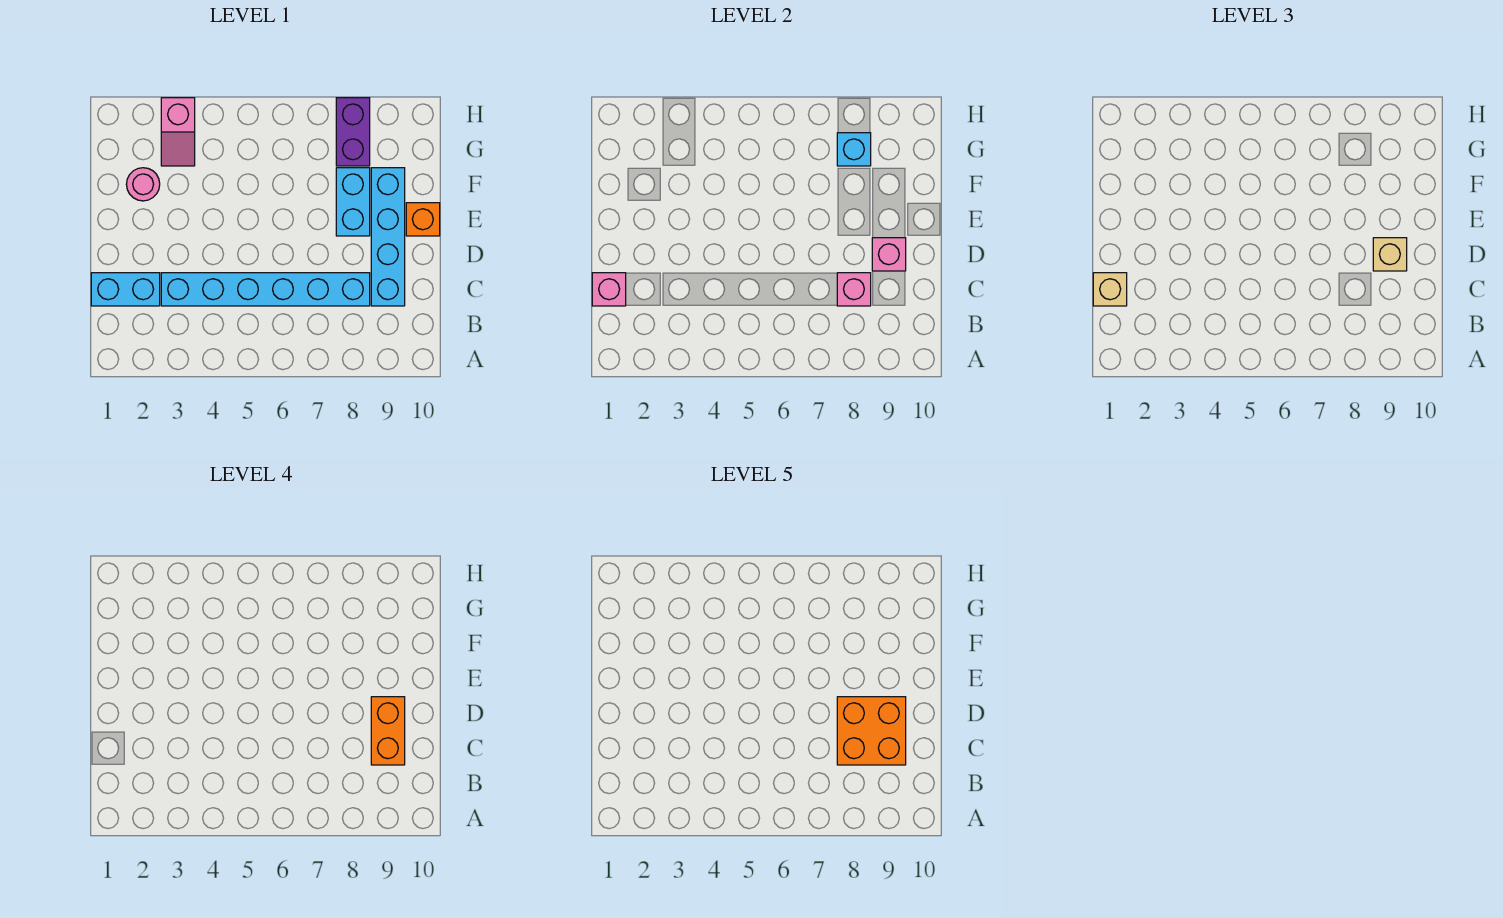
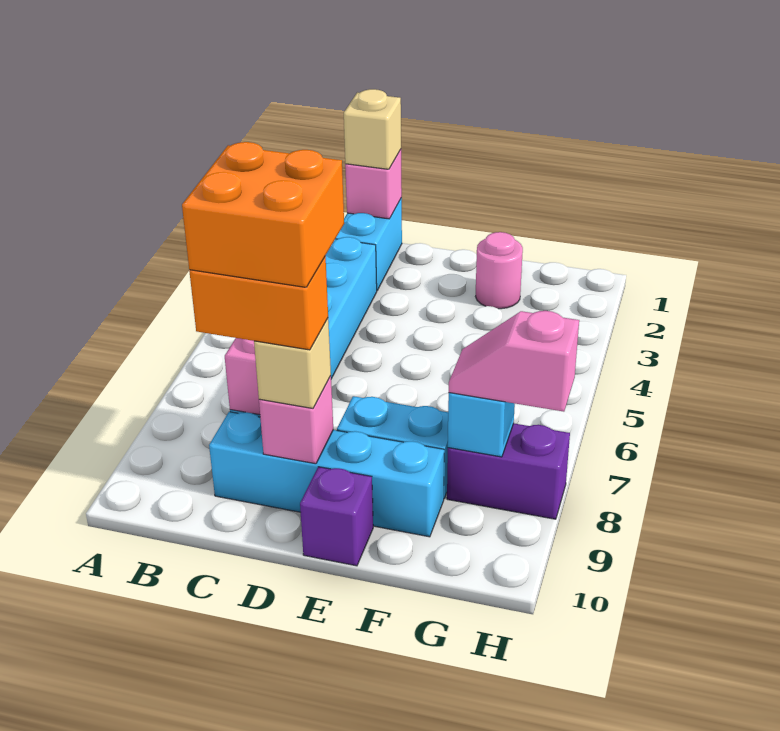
orange 1x1 brick [406,203,440,236] -> purple 1x1 brick [300,467,373,566]
pink 1x2 slope [161,98,195,166] -> pink 1x2 slope moved to [449,311,579,412]

